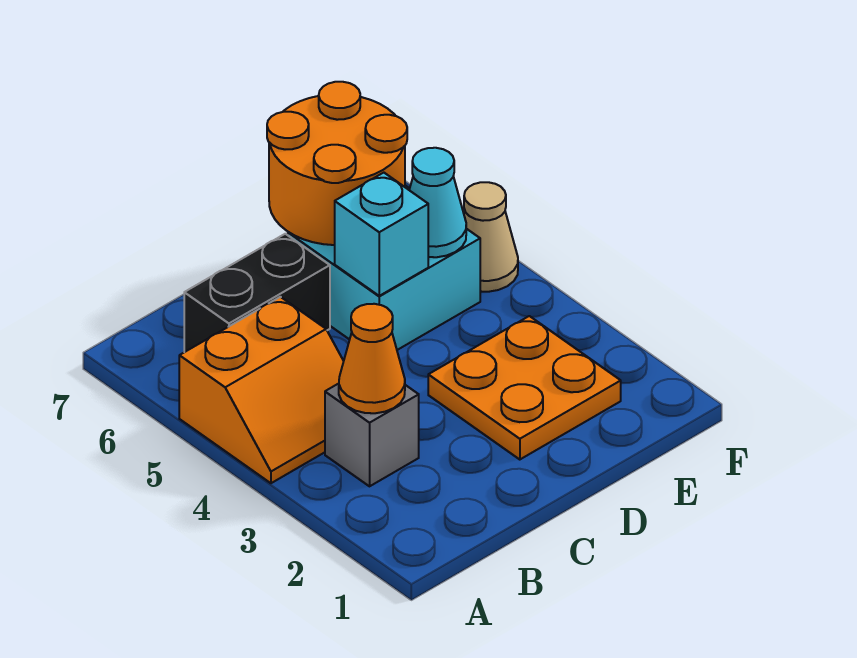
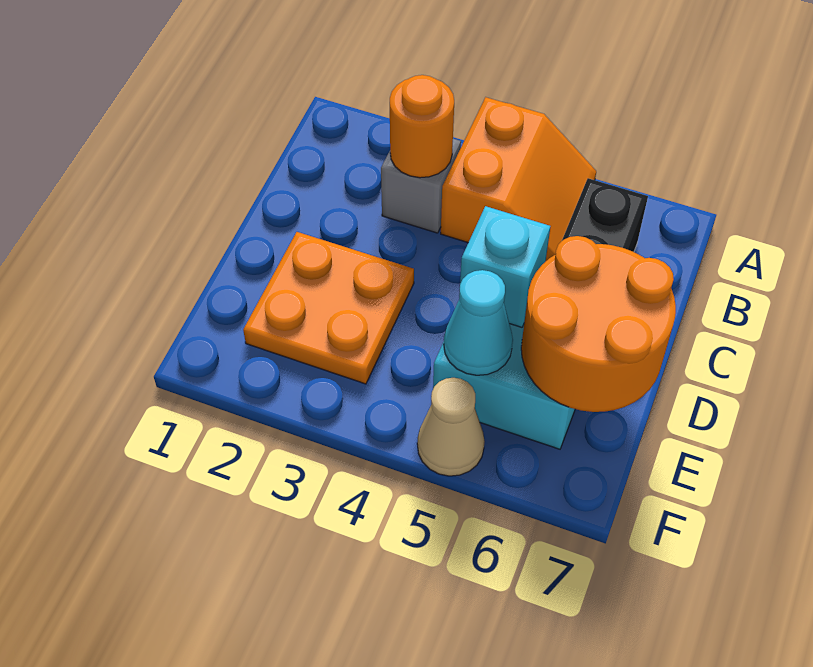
orange 2x2 slope [179,297,344,483] -> orange 2x2 slope turned to [441,97,596,261]
orange 1x1 cone [339,304,405,413] -> orange 1x1 round brick [390,75,454,178]

